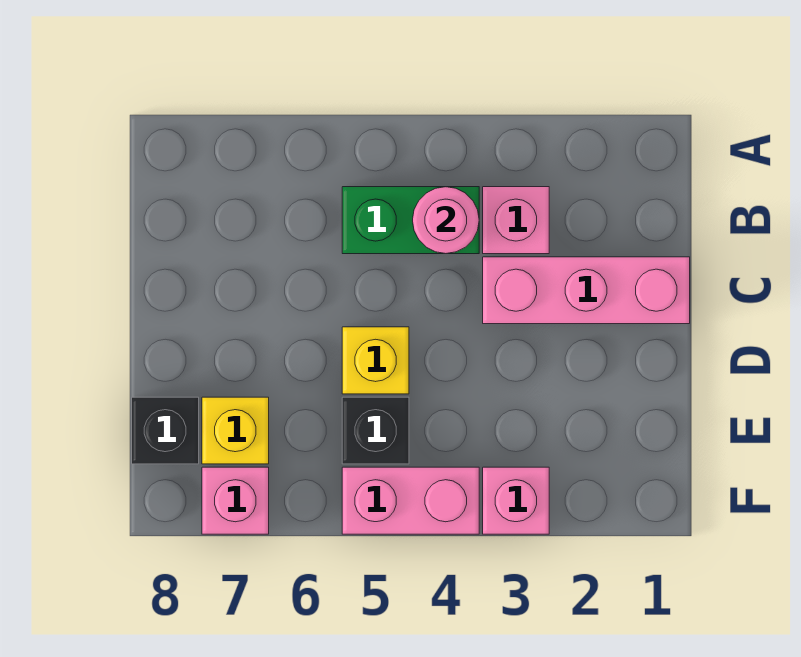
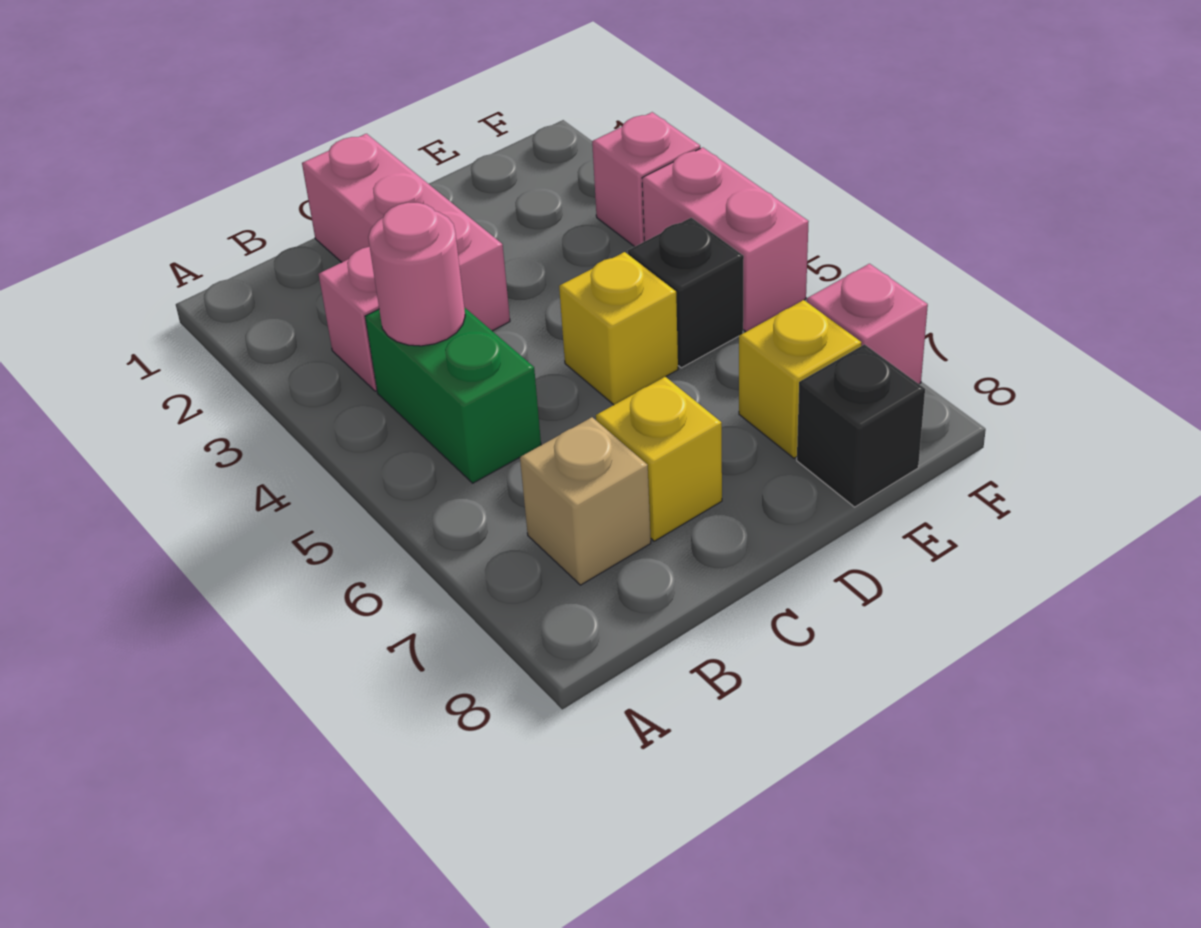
none -> tan 1x1 brick [520,417,651,585]
none -> yellow 1x1 brick [596,377,722,541]

